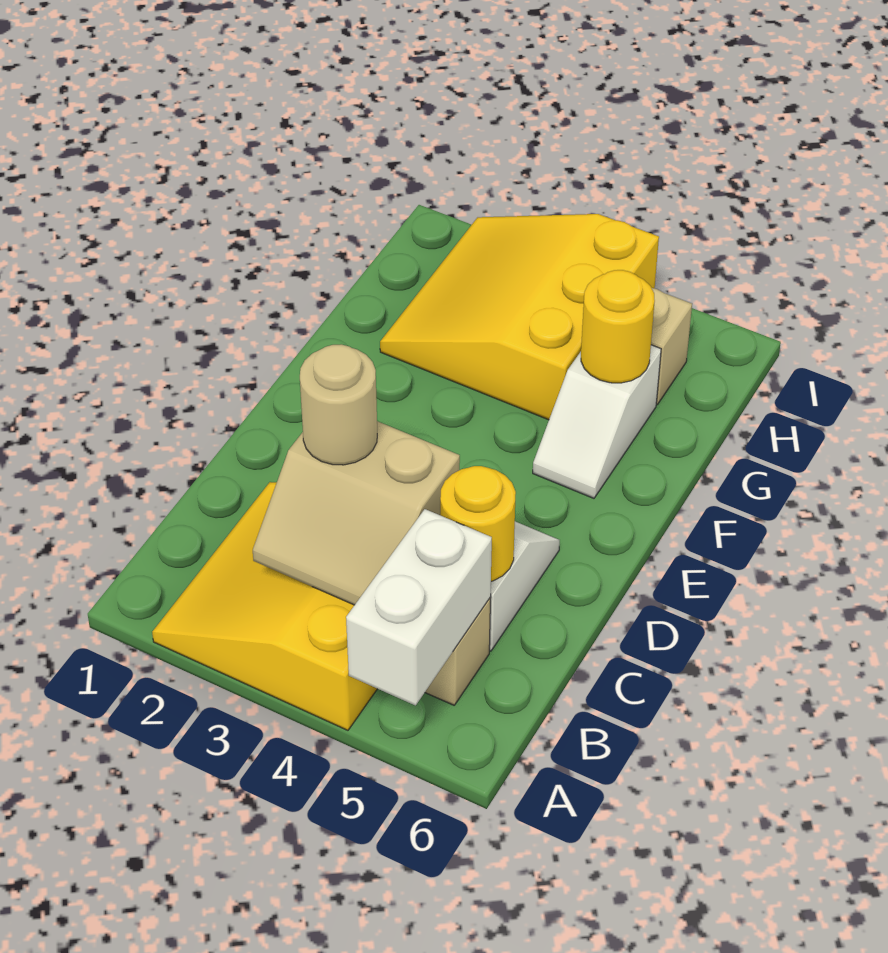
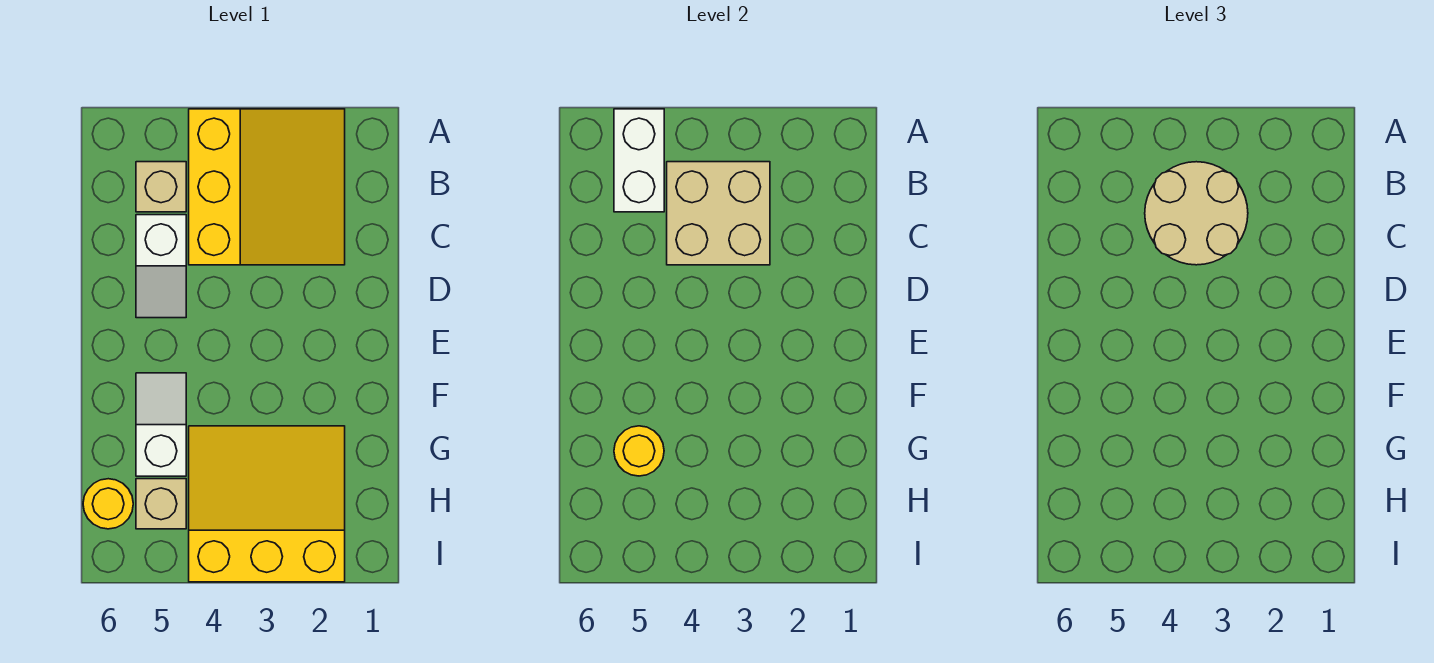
tan 2x2 slope [253,421,460,605] -> tan 2x2 brick [667,162,770,265]
tan 1x1 round brick [300,344,377,465] -> tan 2x2 round brick [1145,162,1248,265]
yellow 1x1 round brick [440,466,516,581] -> yellow 1x1 round brick moved to [83,479,133,529]
yellow 3x3 slope [380,214,659,420] -> yellow 3x3 slope turned to [189,426,345,582]

